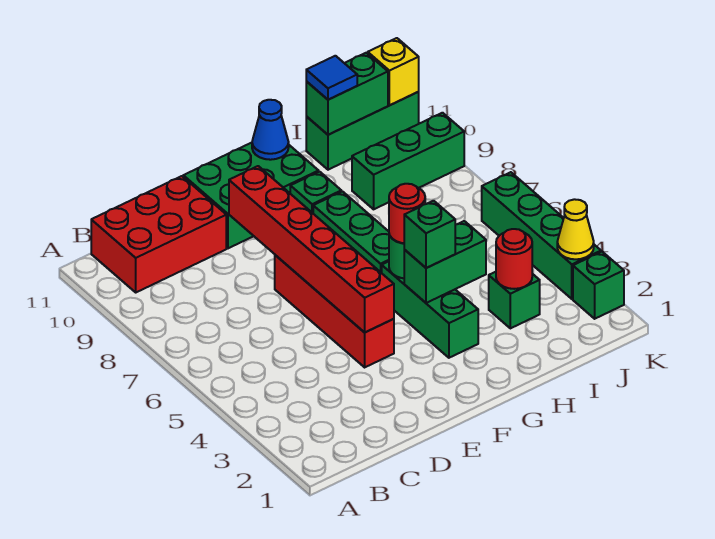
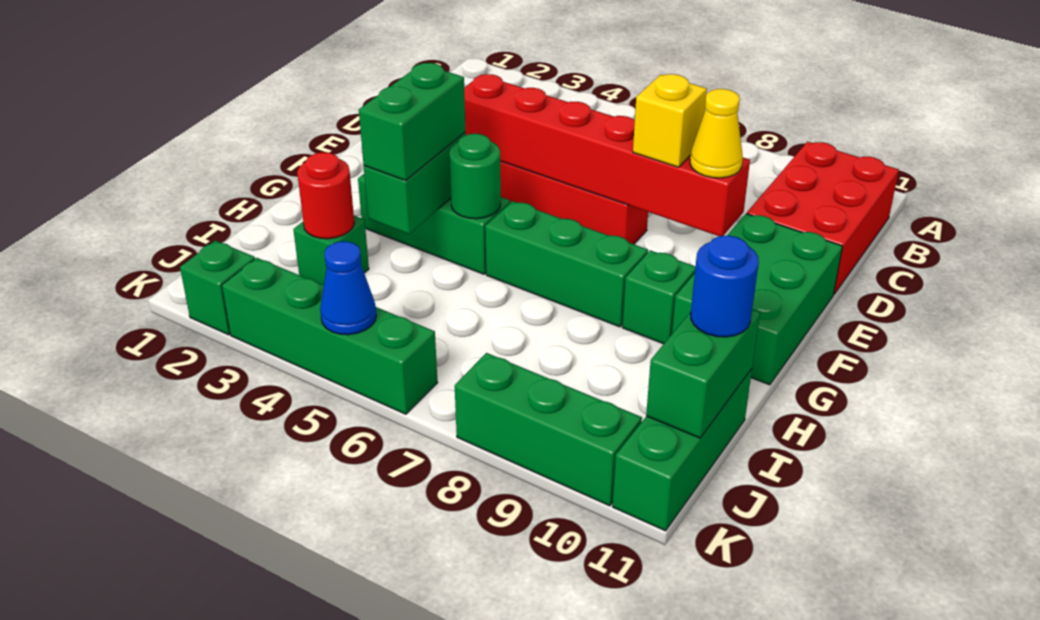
green 1x1 brick [404,201,455,268] -> green 1x2 brick [359,63,465,180]
red 1x1 round brick [389,184,425,243] -> none
blue 1x1 cone [252,100,289,160] -> blue 1x1 cone moved to [320,241,377,335]
green 1x3 brick [352,113,464,209] -> green 1x3 brick turned to [455,353,642,506]
blue 1x1 tile [306,56,357,100] -> blue 1x1 round brick [691,236,759,337]
yellow 1x1 cone [557,199,594,259] -> yellow 1x1 cone moved to [690,89,743,178]
yellow 1x1 brick [368,38,419,105] -> yellow 1x1 brick moved to [633,74,707,167]

